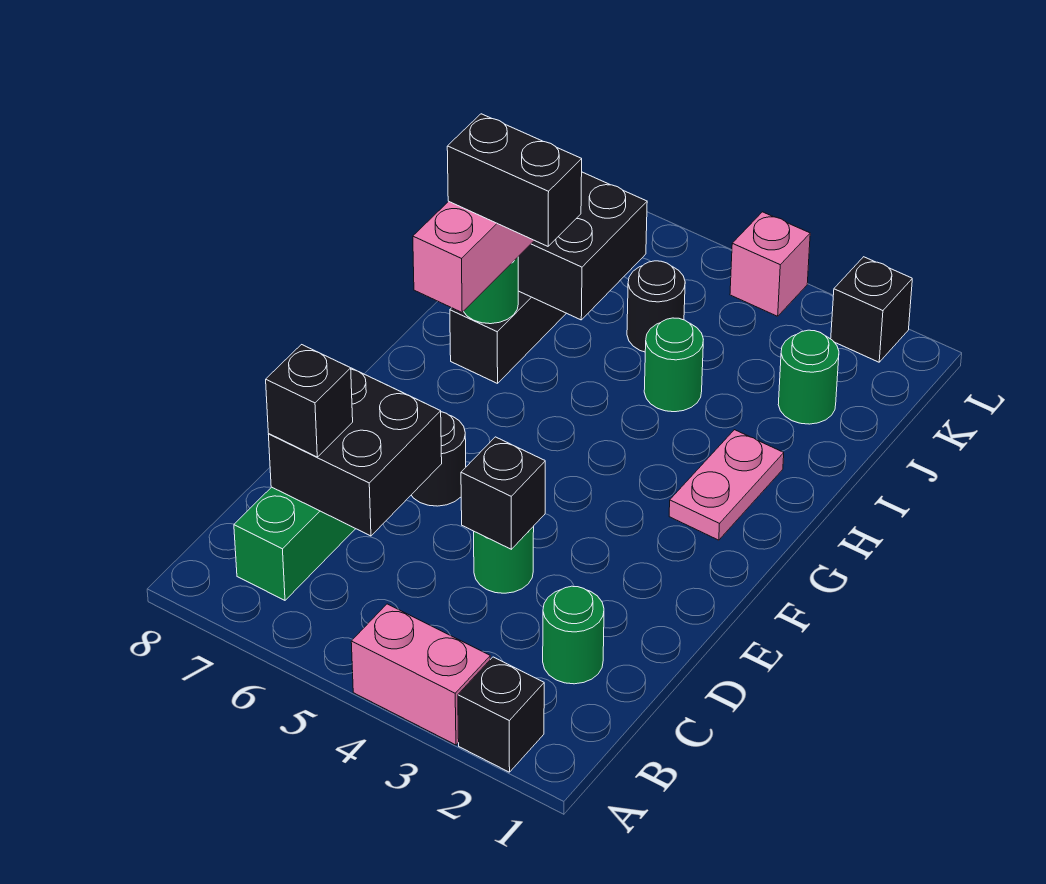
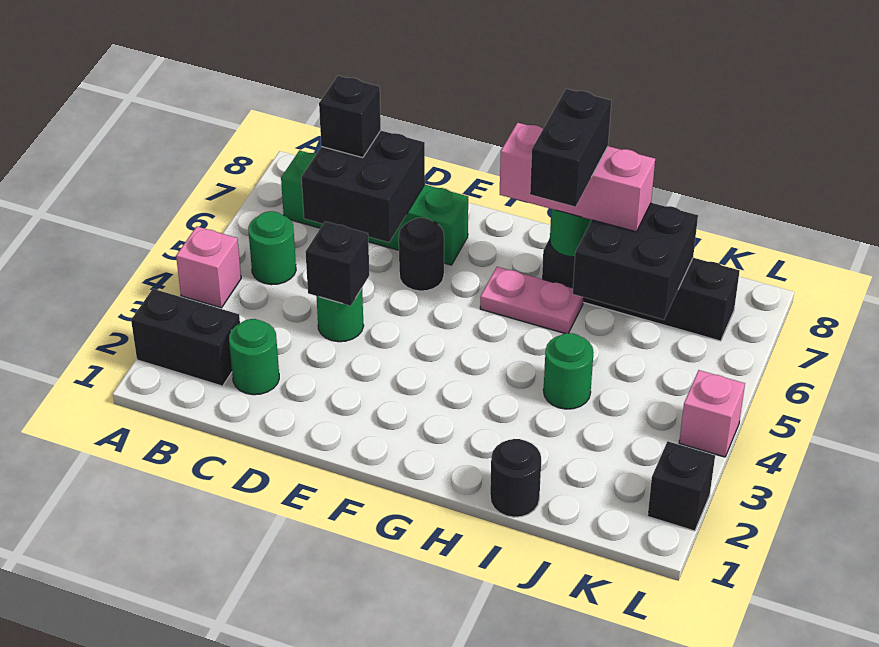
black 1x1 brick [458,657,544,772] -> black 1x2 brick [131,289,240,386]
pink 1x2 brick [351,604,490,745] -> pink 1x1 brick [176,226,241,308]
pink 1x2 plate [669,430,784,540] -> pink 1x2 plate moved to [480,267,584,334]
green 1x1 round brick [778,330,839,424] -> green 1x1 round brick moved to [248,211,296,285]
black 1x1 round brick [627,261,685,352] -> black 1x1 round brick moved to [490,439,541,517]

